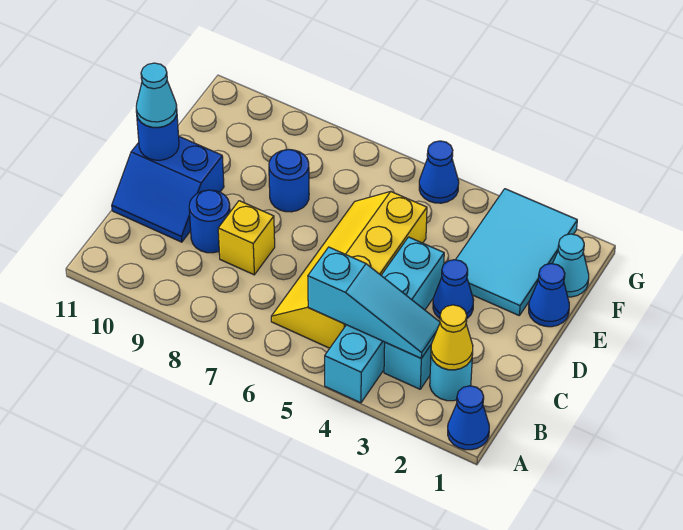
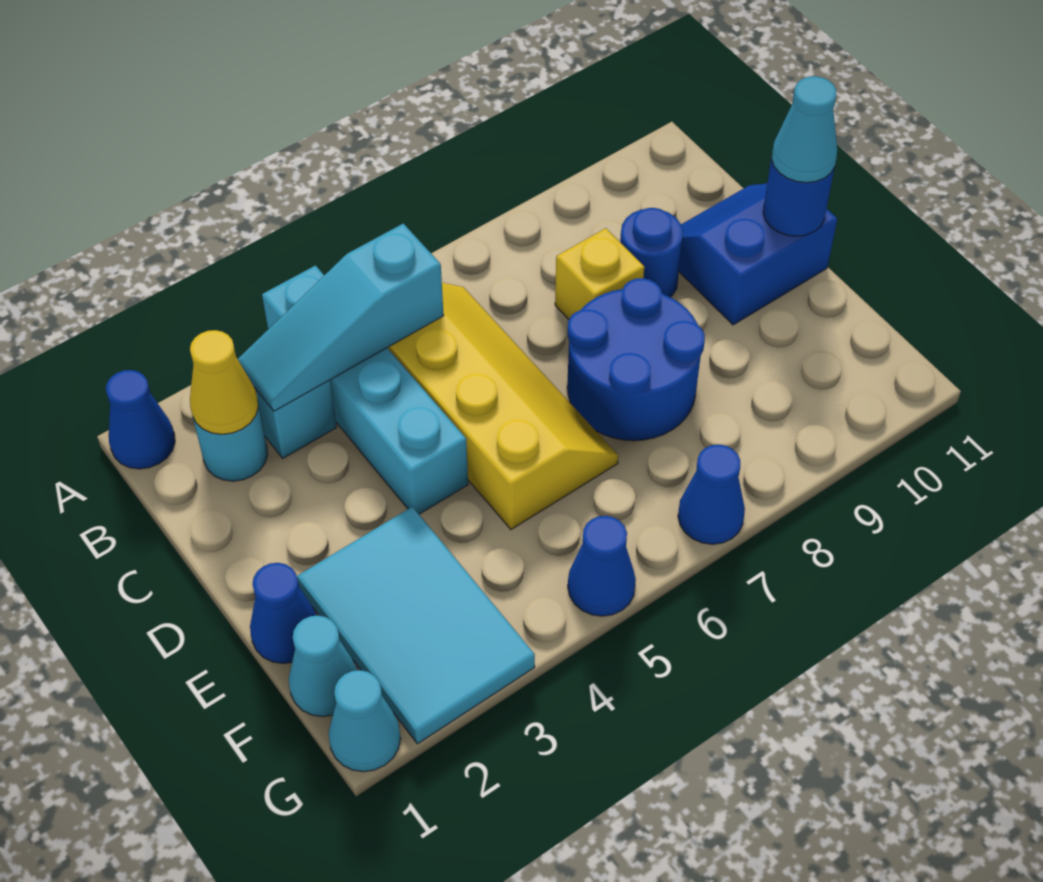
blue 1x1 cone [433,260,474,318] -> blue 1x1 cone moved to [678,445,745,544]
blue 1x1 round brick [269,150,309,212] -> blue 2x2 round brick [567,278,705,441]
none -> cyan 1x1 cone [329,670,401,772]

